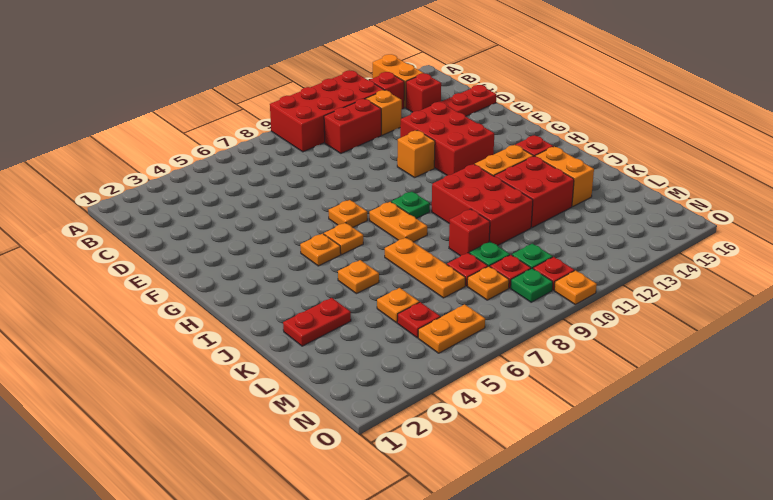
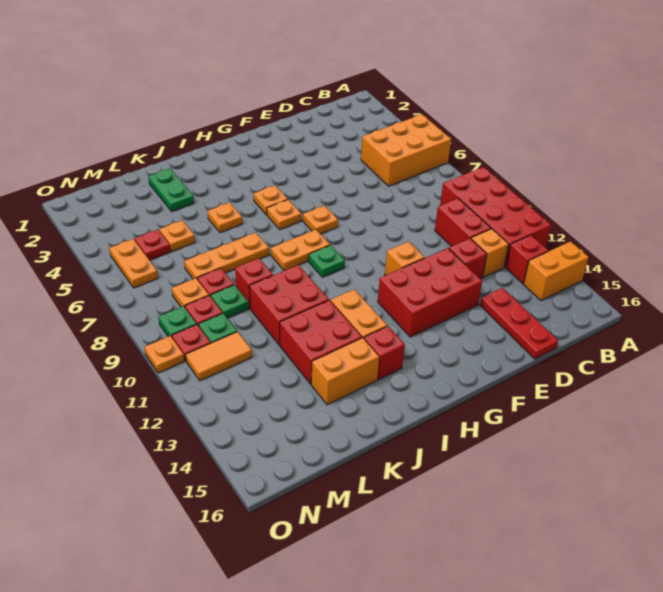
none -> orange 2x3 brick [361,114,451,186]
red 1x1 brick [406,73,441,112] -> red 1x1 brick moved to [449,238,487,279]
red 2x3 brick [432,164,533,246] -> red 2x2 brick [249,265,329,345]
red 1x2 plate [283,298,351,346] -> green 1x2 plate [148,169,194,212]
none -> orange 1x2 tile [186,332,252,381]

